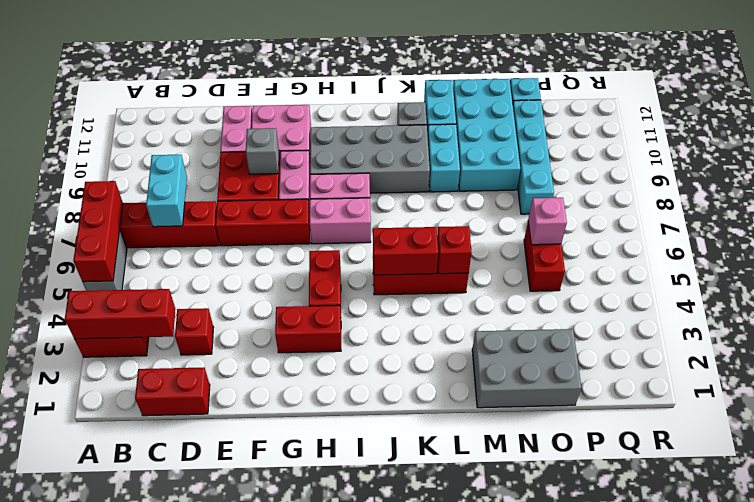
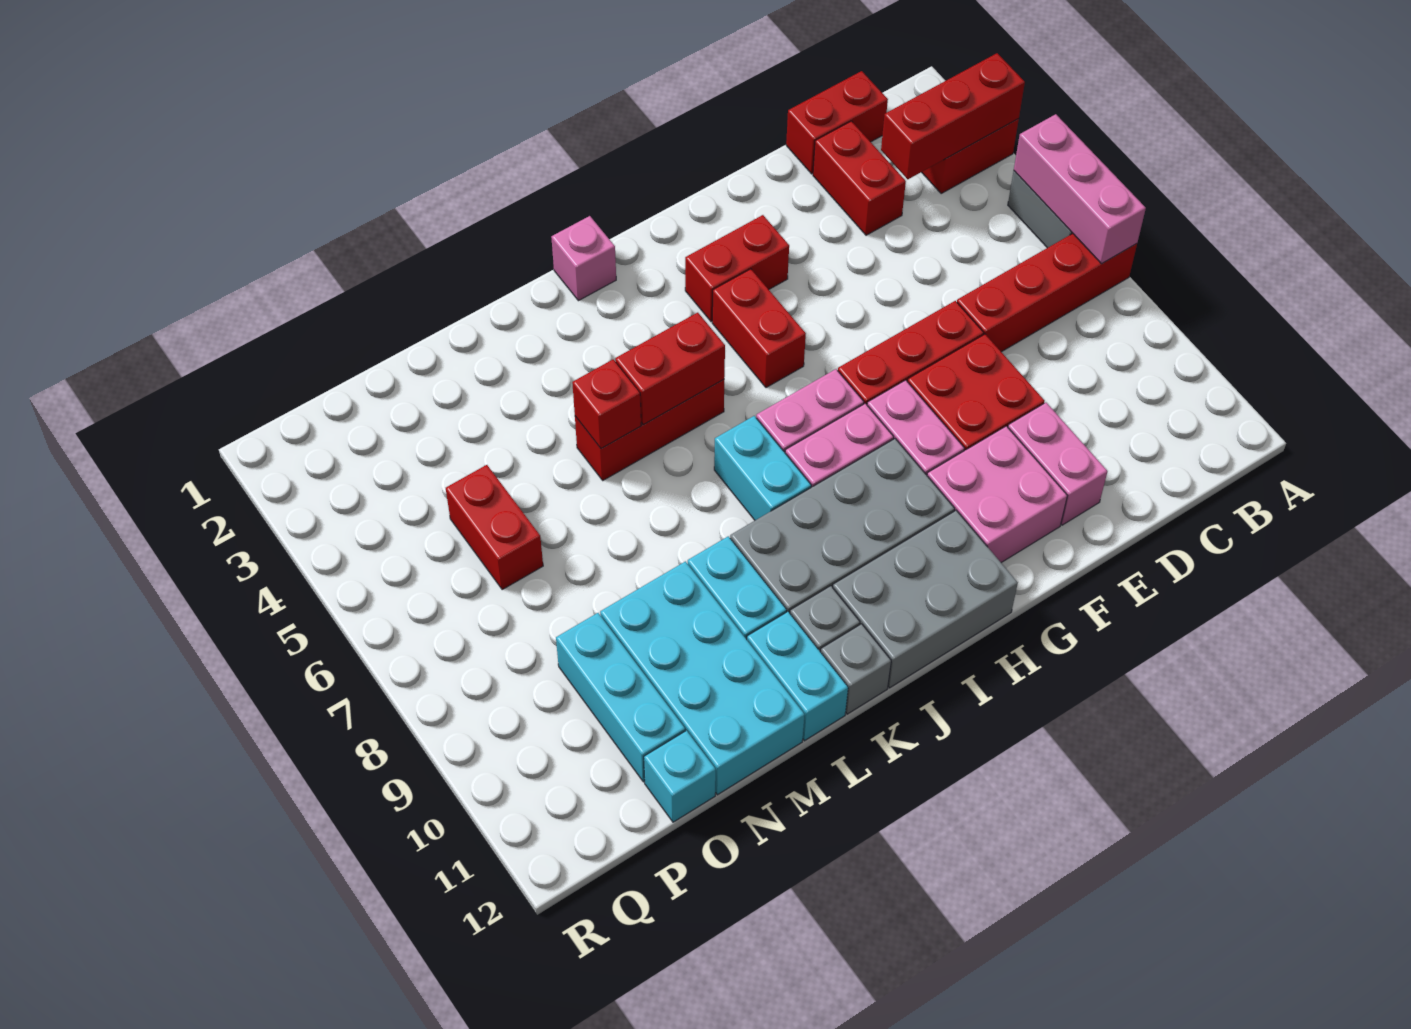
red 1x3 brick [73,181,123,282] -> pink 1x3 brick [1014,114,1146,264]
cyan 1x2 brick [146,155,187,227] -> cyan 1x2 brick moved to [714,416,811,520]
red 1x1 brick [175,308,214,355] -> red 1x2 brick [813,121,906,235]
grey 1x1 brick [246,128,279,174] -> grey 1x1 brick moved to [820,624,891,714]
grey 2x3 brick [472,329,582,408] -> grey 2x3 brick moved to [833,510,1018,688]
pink 1x1 brick [528,198,567,245] -> pink 1x1 brick moved to [551,216,616,301]
cyan 1x4 brick [513,100,554,214] -> cyan 1x3 brick [556,613,685,782]

